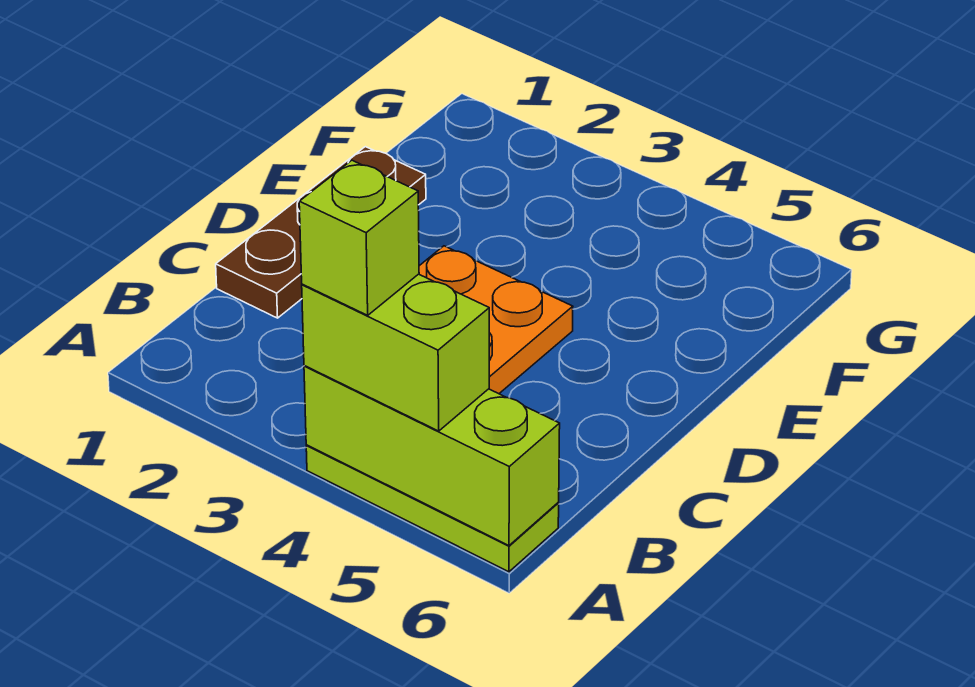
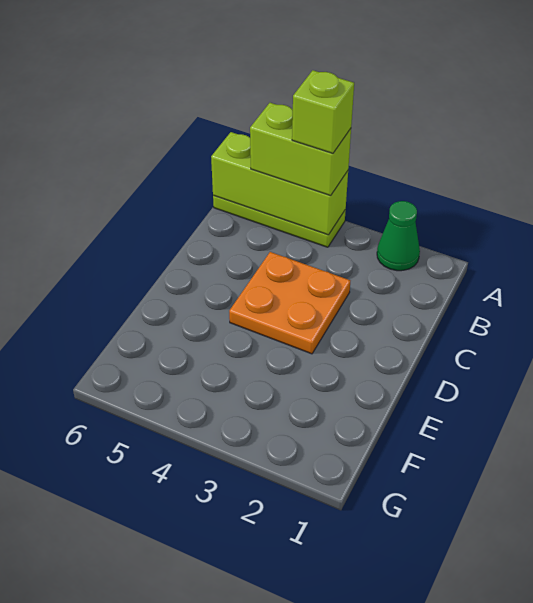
none -> green 1x1 cone [377,201,420,271]
brown 1x3 plate [216,147,426,318] -> none

